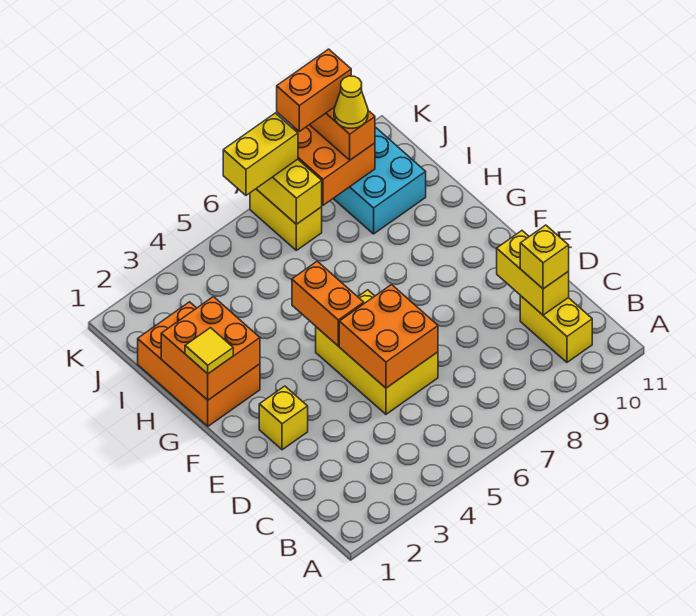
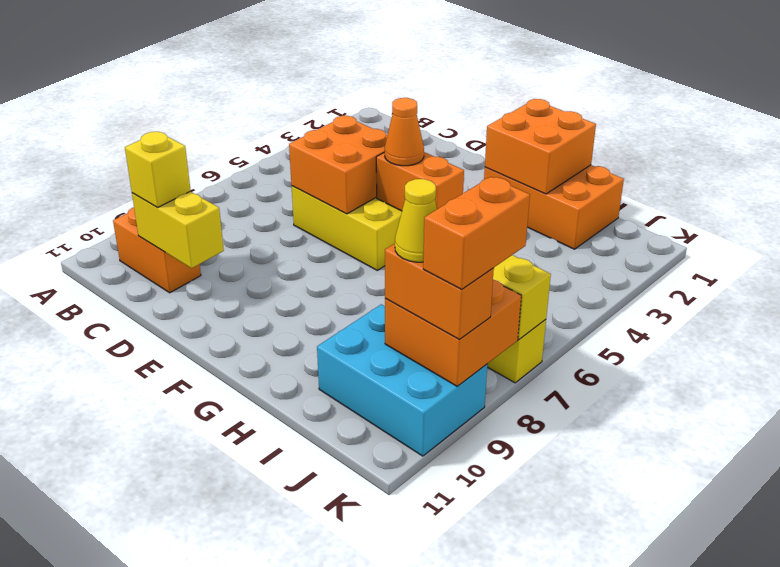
yellow 1x2 brick [520,296,592,362] -> orange 1x2 brick [113,207,201,293]
yellow 1x1 brick [259,386,308,450] -> none
none -> orange 1x1 cone [385,98,424,166]
yellow 1x1 tile [185,328,233,374] -> none
yellow 1x2 brick [223,113,298,195] -> none

